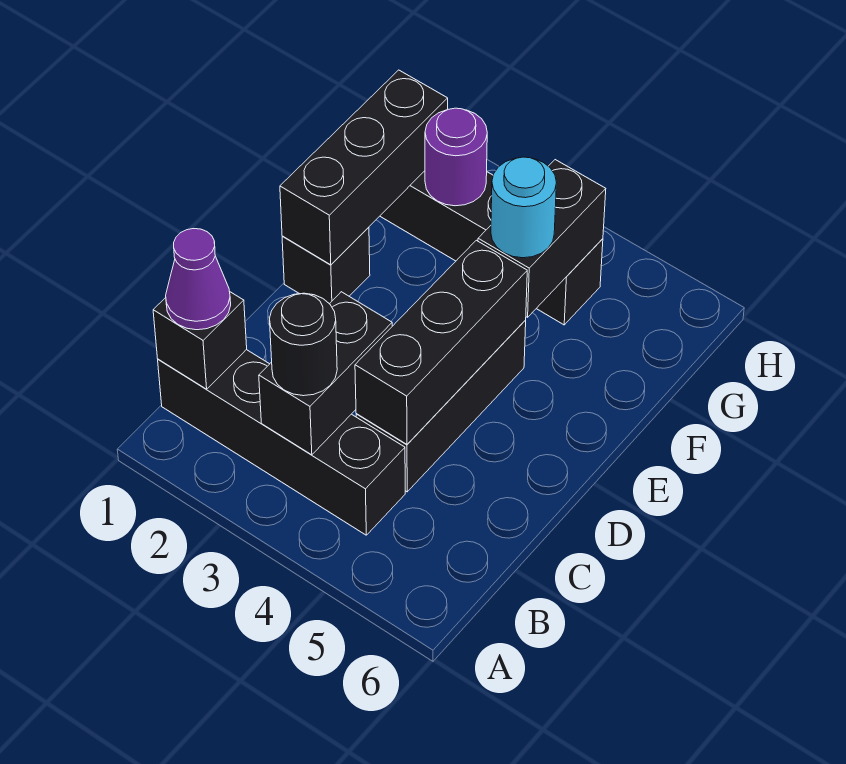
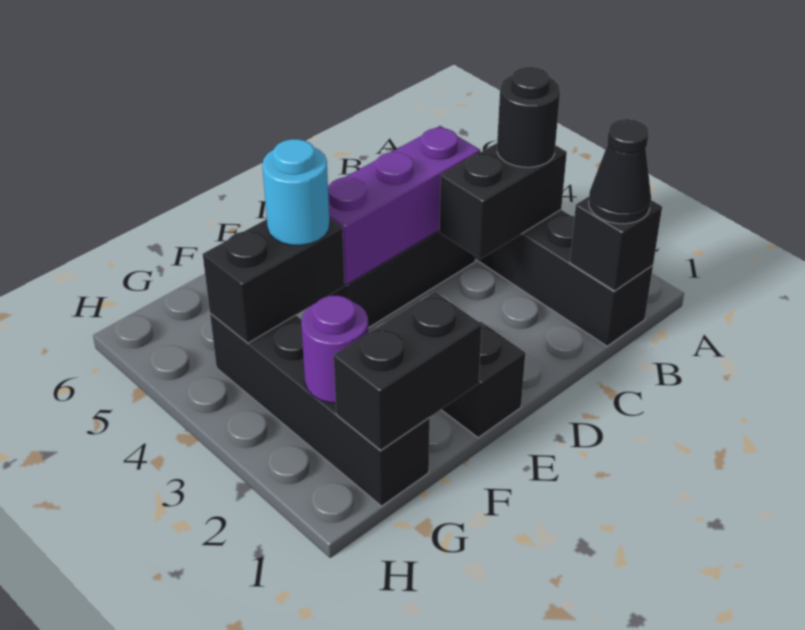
purple 1x1 cone [166,229,231,330] -> black 1x1 cone [589,119,651,224]
black 1x3 brick [355,240,527,444] -> purple 1x3 brick [328,126,480,285]
black 1x3 brick [280,70,448,265] -> black 1x2 brick [334,292,482,450]

